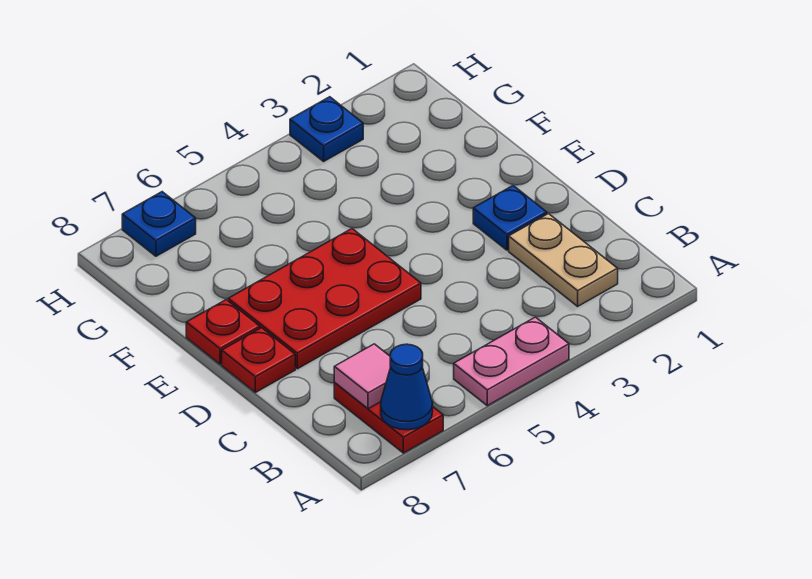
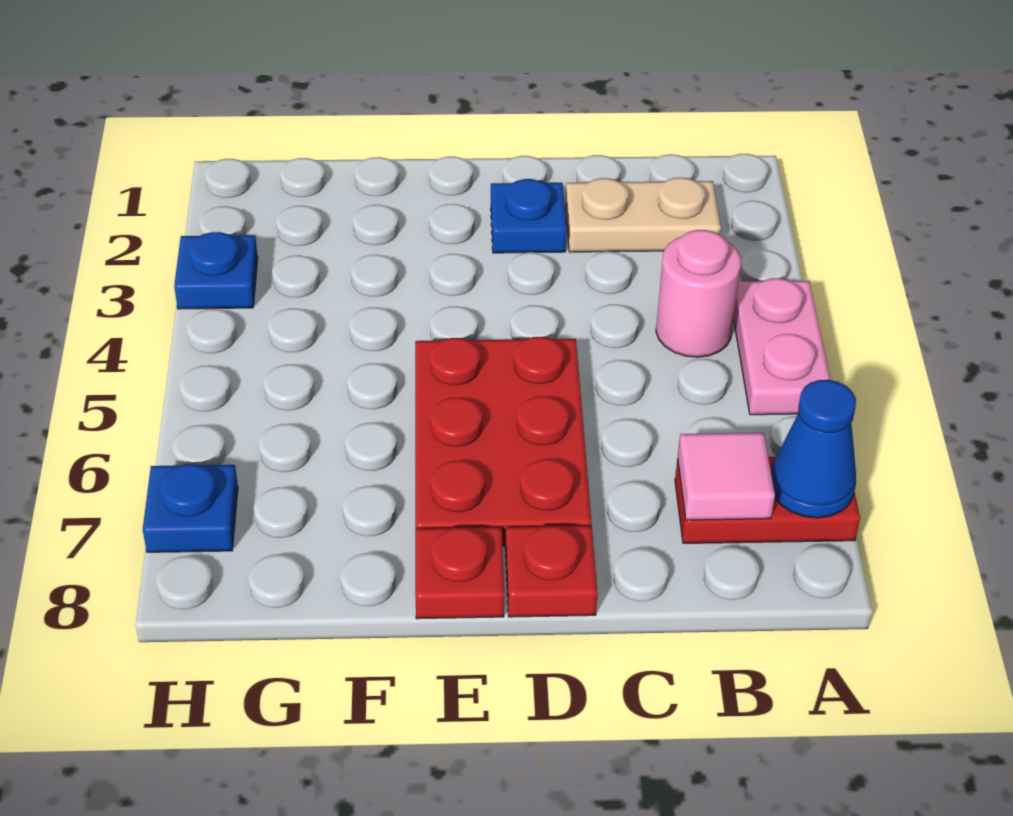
none -> pink 1x1 round brick [656,230,741,357]

